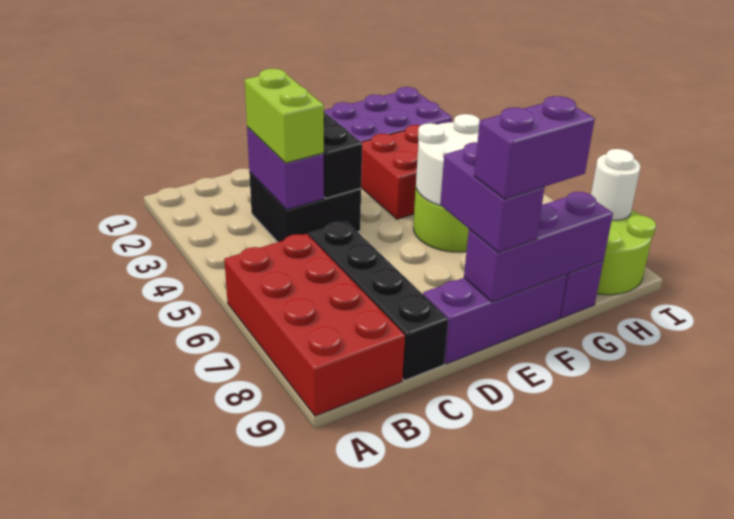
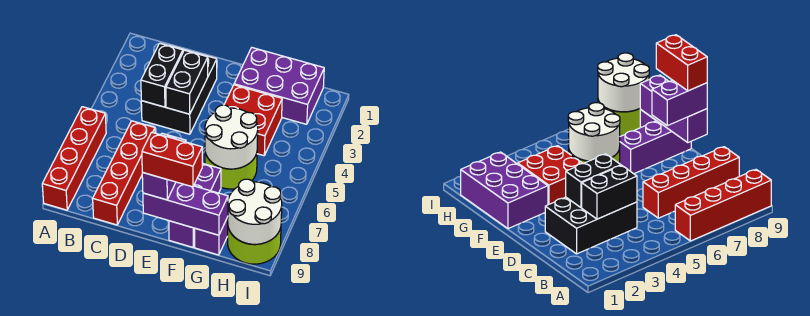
red 2x4 brick [224,234,405,416] -> red 1x4 brick [42,107,106,210]
black 2x2 brick [249,172,361,242] -> black 2x3 brick [141,45,217,134]
purple 1x2 brick [247,127,324,210] -> black 1x2 brick [141,43,183,107]
lime 1x2 brick [245,69,324,163] -> none
black 1x4 brick [309,221,448,381] -> red 1x4 brick [93,121,155,225]
purple 1x3 brick [423,274,567,364] -> purple 1x3 brick turned to [169,163,221,247]
purple 1x2 brick [474,96,595,199] -> red 1x2 brick [142,132,202,187]
white 1x1 round brick [591,149,640,220] -> white 2x2 round brick [228,179,282,244]

